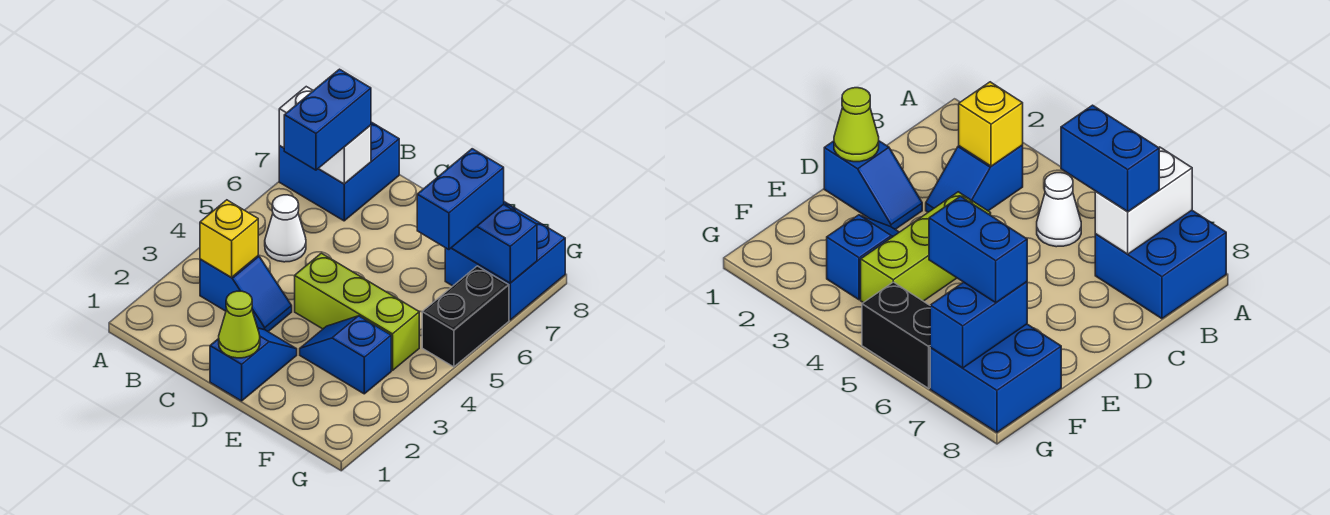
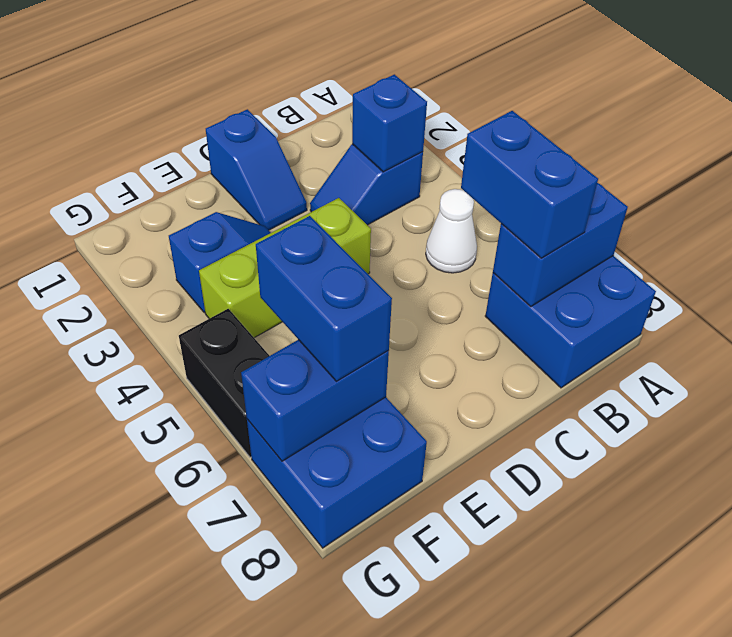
white 1x2 brick [279,87,371,184] -> blue 1x2 brick [493,183,628,307]
yellow 1x1 brick [200,200,258,277] -> blue 1x1 brick [352,74,427,172]
lime 1x1 cone [219,291,260,358] -> none

